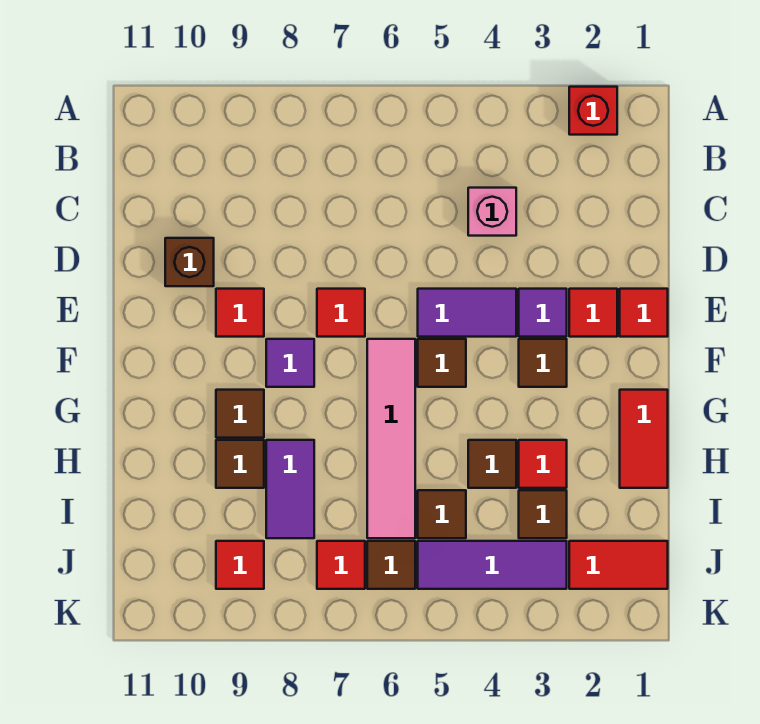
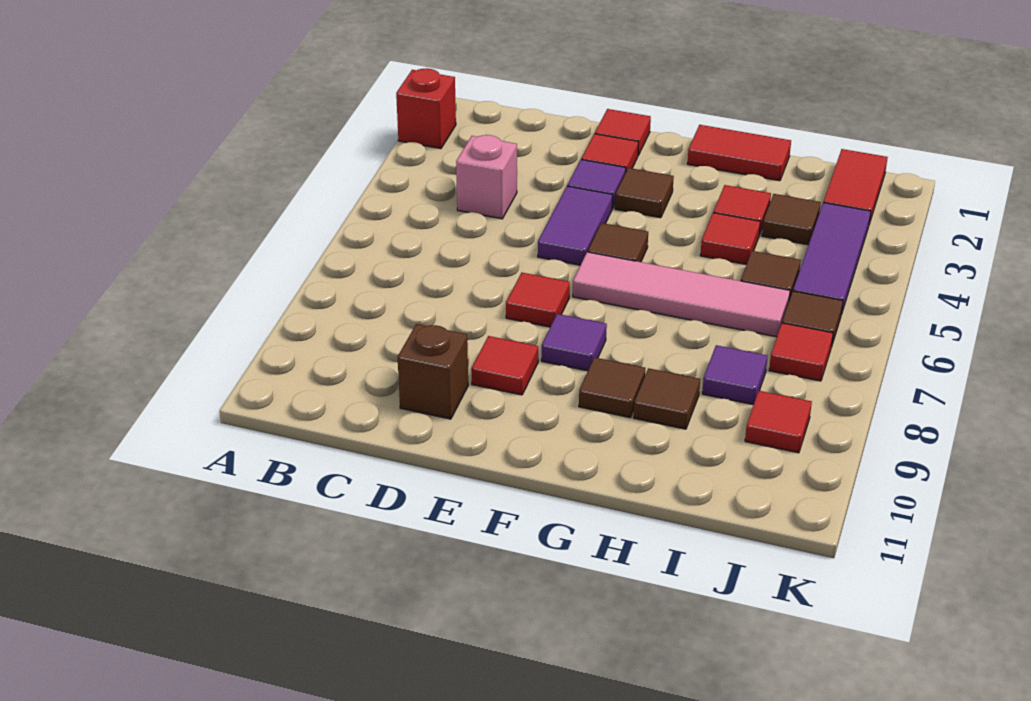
brown 1x1 tile [468,440,516,488] -> red 1x1 tile [700,213,760,265]
purple 1x2 tile [266,440,314,538] -> purple 1x1 tile [702,345,768,405]

